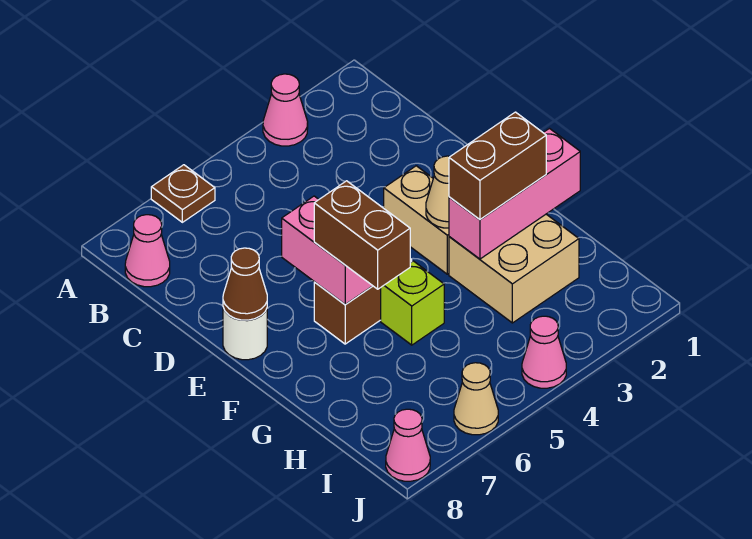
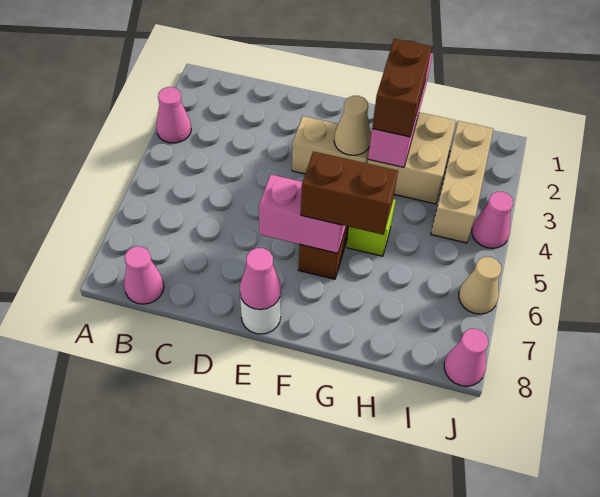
brown 1x1 plate [151,165,215,222] -> none
brown 1x1 cone [223,248,267,320] -> pink 1x1 cone [240,248,281,310]
none -> tan 1x3 brick [431,121,493,243]

